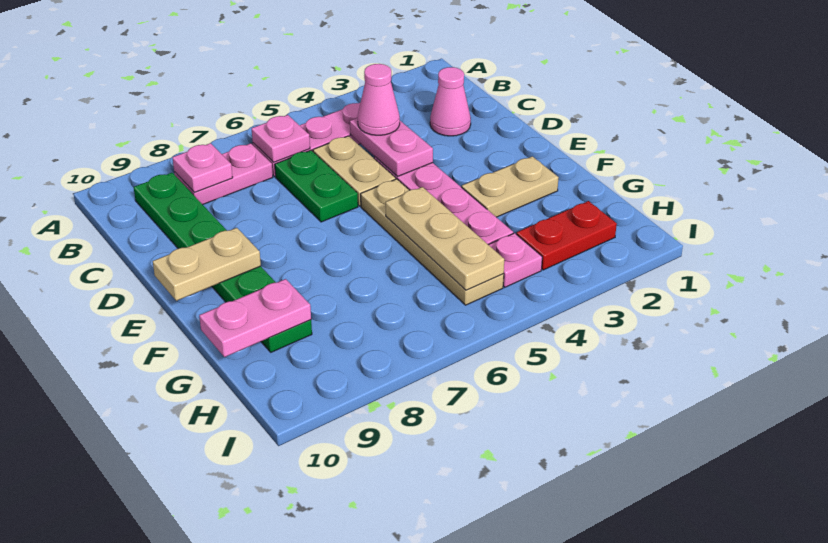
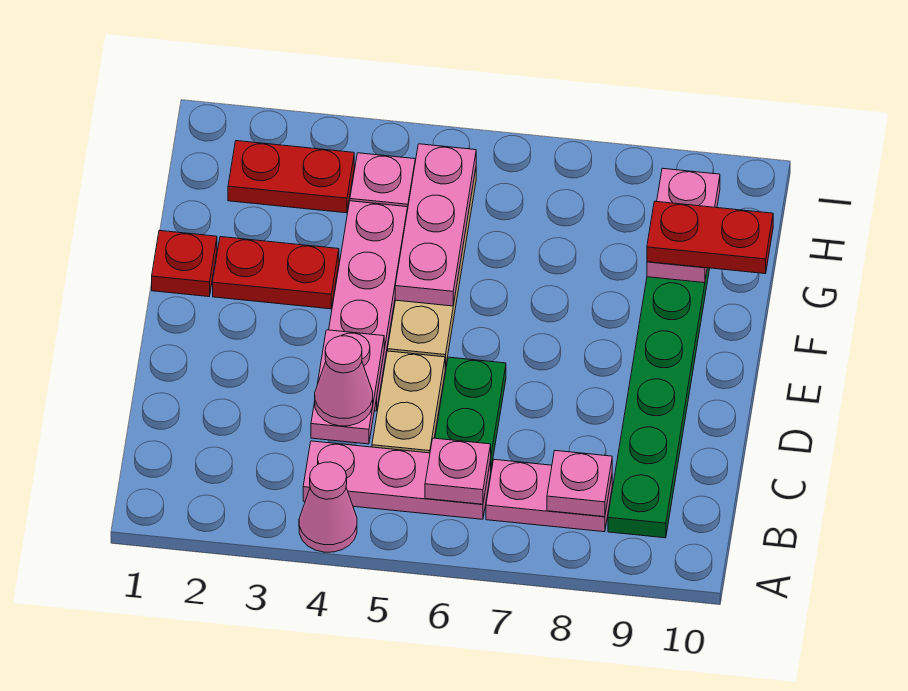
pink 1x1 cone [430,67,471,136] -> pink 1x1 cone moved to [299,462,357,552]
tan 1x2 plate [153,228,261,301] -> none
none -> red 1x1 plate [152,231,217,297]
tan 1x2 plate [462,156,559,217] -> red 1x2 plate [213,237,339,309]
tan 1x3 plate [386,187,504,290] -> pink 1x3 plate [395,144,476,306]
pink 1x2 plate [199,279,311,357] -> pink 1x2 plate turned to [647,168,720,283]
none -> red 1x2 plate [647,201,773,274]

